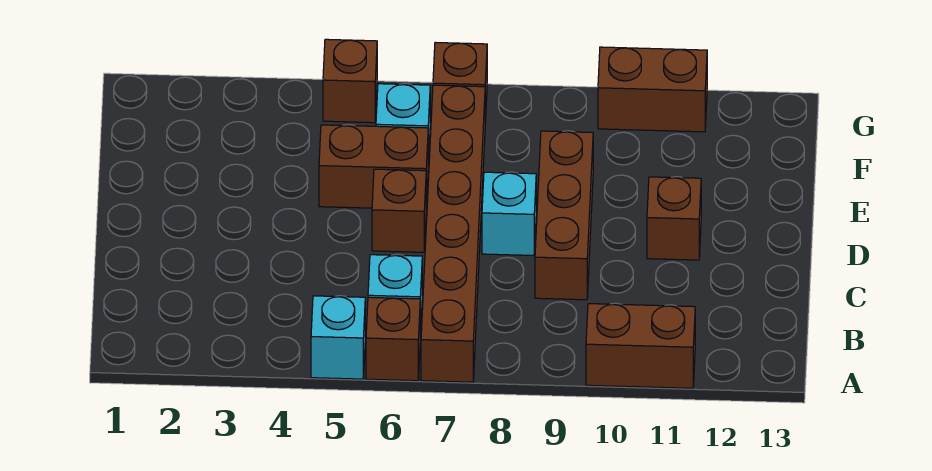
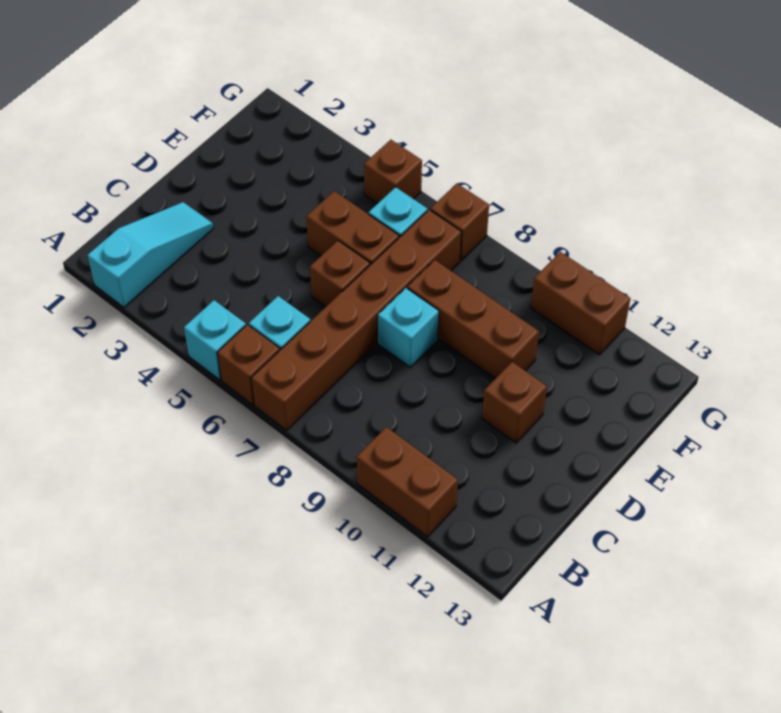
none -> cyan 1x3 slope [88,202,213,307]
brown 1x3 brick [535,131,593,300] -> brown 1x3 brick turned to [407,260,539,379]

